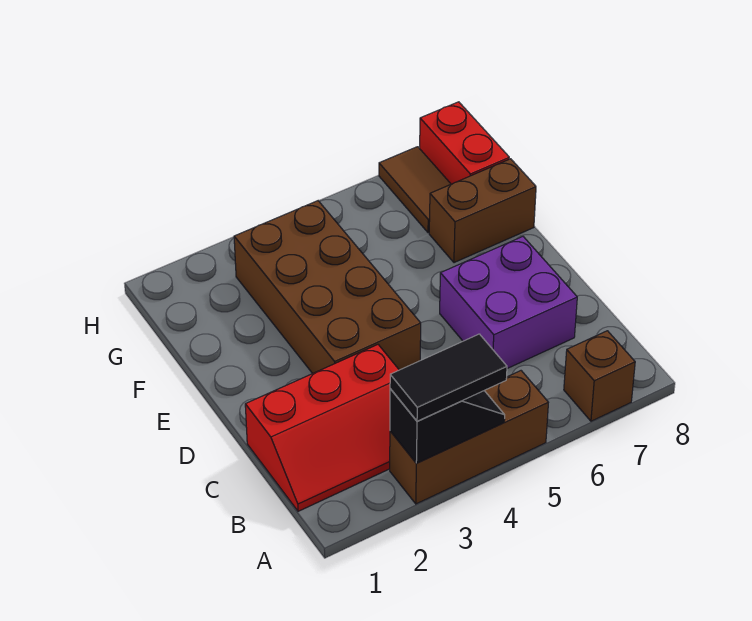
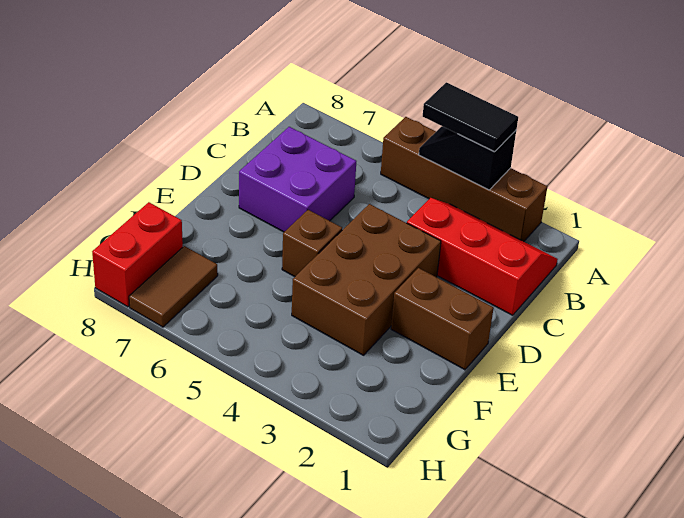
brown 1x3 brick [390,371,548,504] -> brown 1x4 brick [381,117,547,241]
brown 1x1 brick [564,331,635,421] -> brown 1x1 brick moved to [282,210,342,277]
brown 2x4 brick [234,201,421,374] -> brown 2x3 brick [292,204,441,355]
brown 1x2 brick [429,159,536,263] -> brown 1x2 brick moved to [391,268,494,370]

